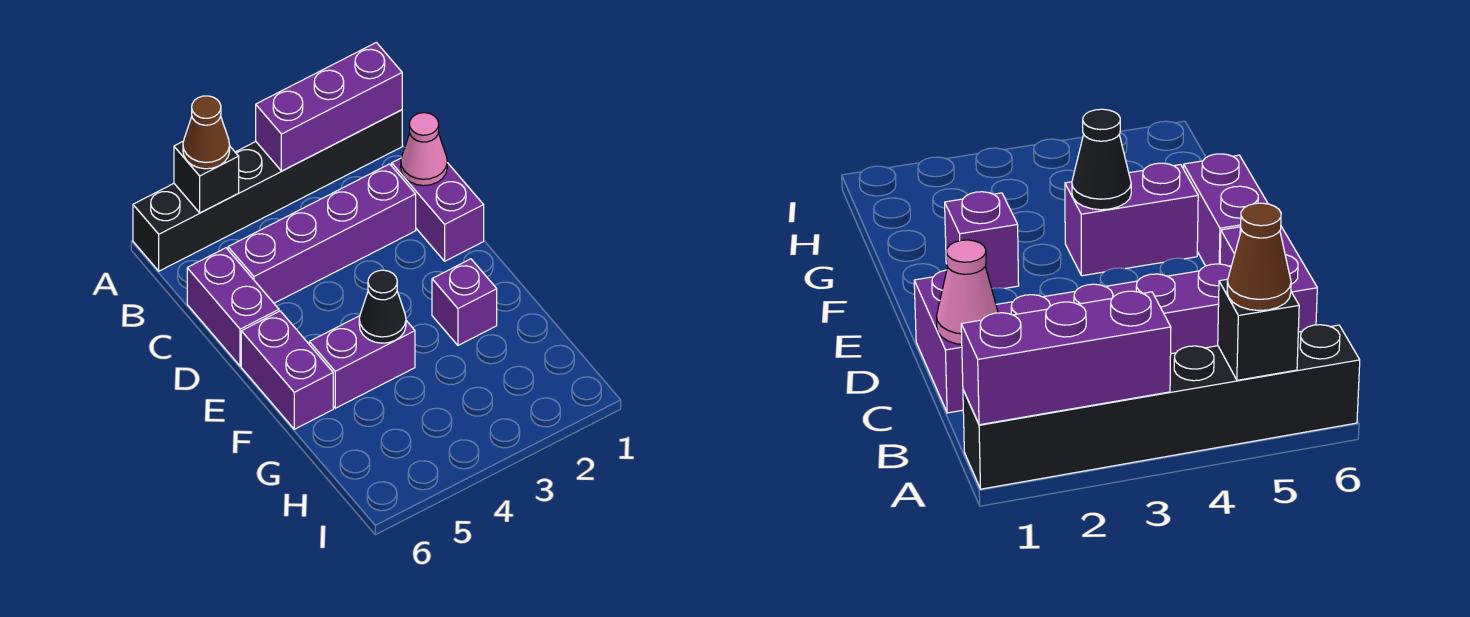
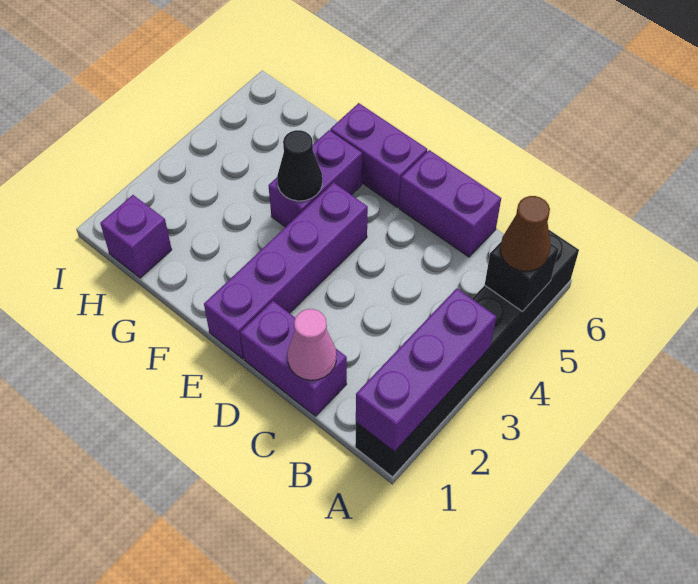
purple 1x4 brick [228,164,416,303] -> purple 1x4 brick moved to [204,183,368,359]
purple 1x1 brick [432,259,497,345] -> purple 1x1 brick moved to [100,195,172,278]

